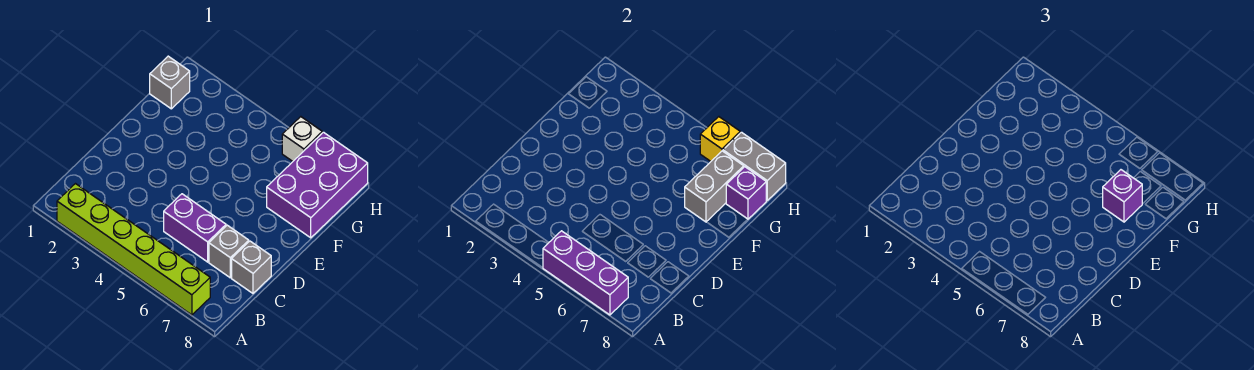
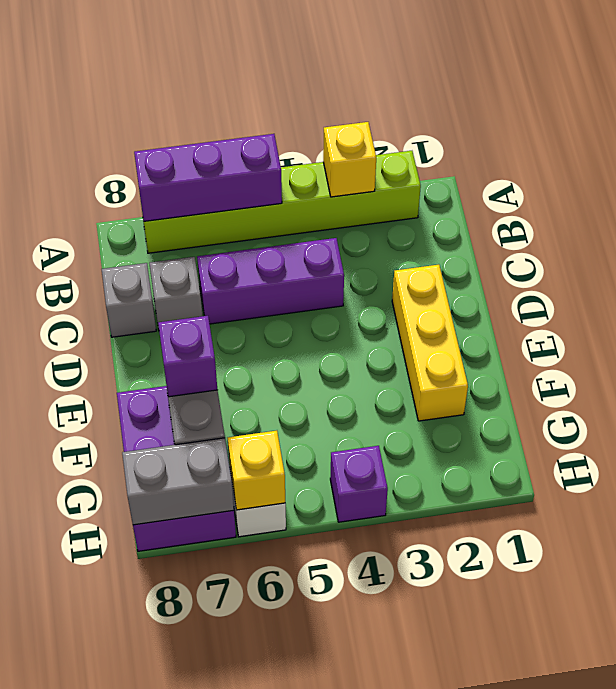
none -> yellow 1x1 brick [323,122,376,197]
purple 1x2 brick [164,194,226,262] -> purple 1x3 brick [197,238,344,324]
none -> yellow 1x3 brick [392,265,468,421]
grey 1x1 brick [150,56,190,109] -> none
purple 1x1 brick [726,167,766,219] -> purple 1x1 brick moved to [330,446,388,522]

